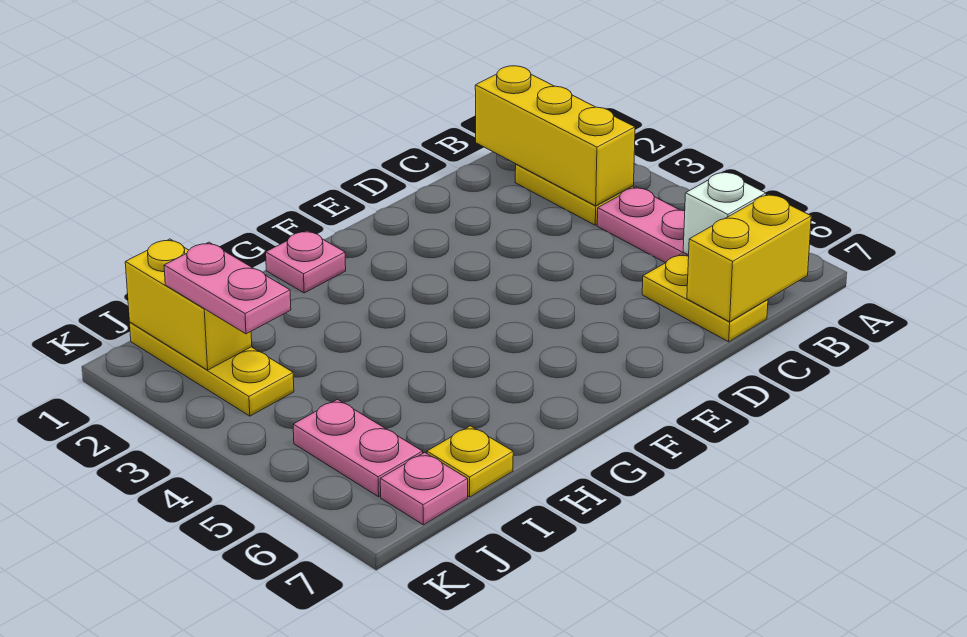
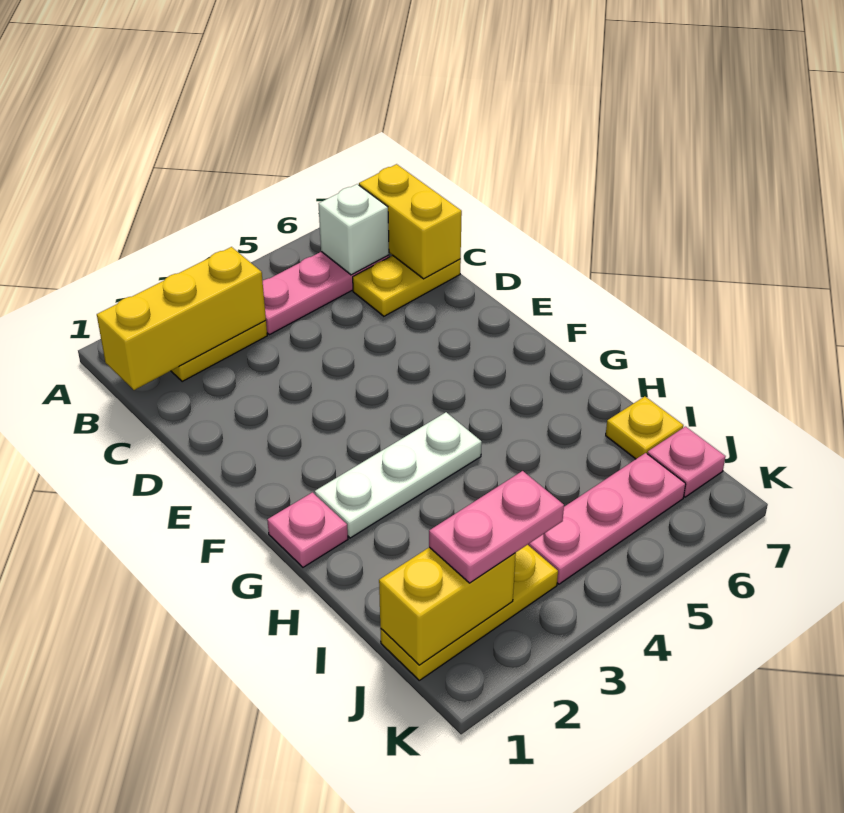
none -> white 1x3 plate [315,412,482,538]
pink 1x2 plate [293,399,423,497] -> pink 1x3 plate [528,453,686,584]

